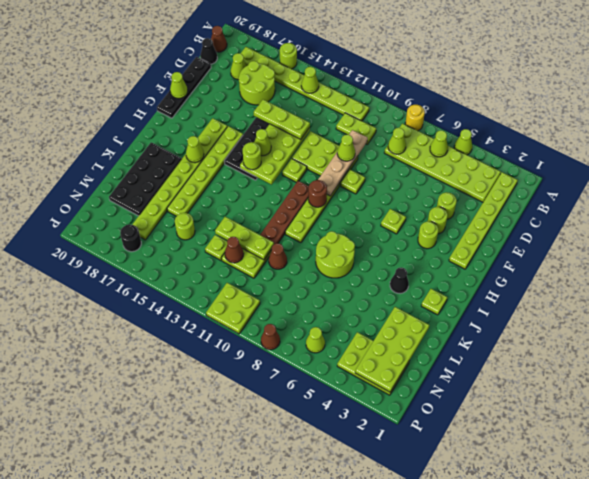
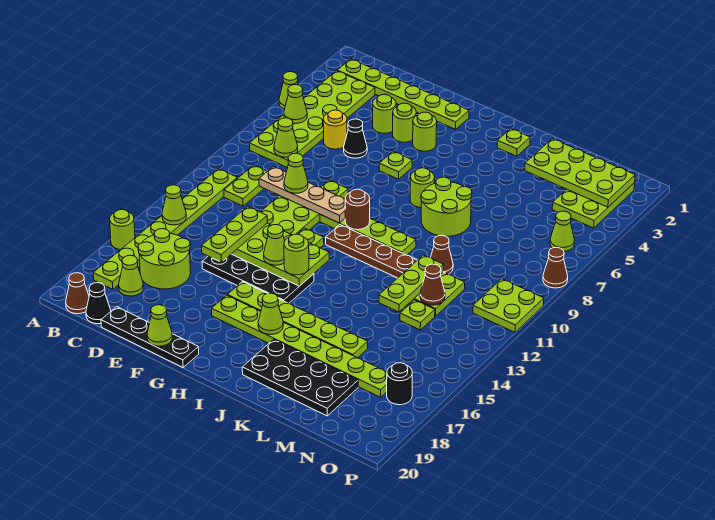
yellow 1x1 round brick [405,105,425,131] -> yellow 1x1 round brick moved to [323,110,347,149]
black 1x1 cone [390,267,409,294] -> black 1x1 cone moved to [344,119,367,158]
lime 1x1 round brick [175,213,195,240] -> lime 1x1 round brick moved to [410,168,435,208]

